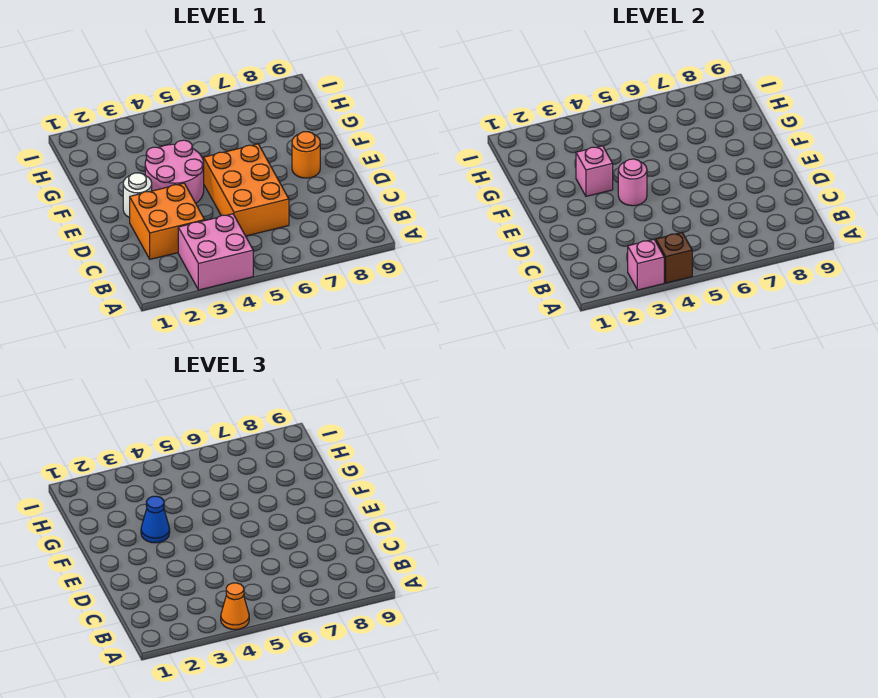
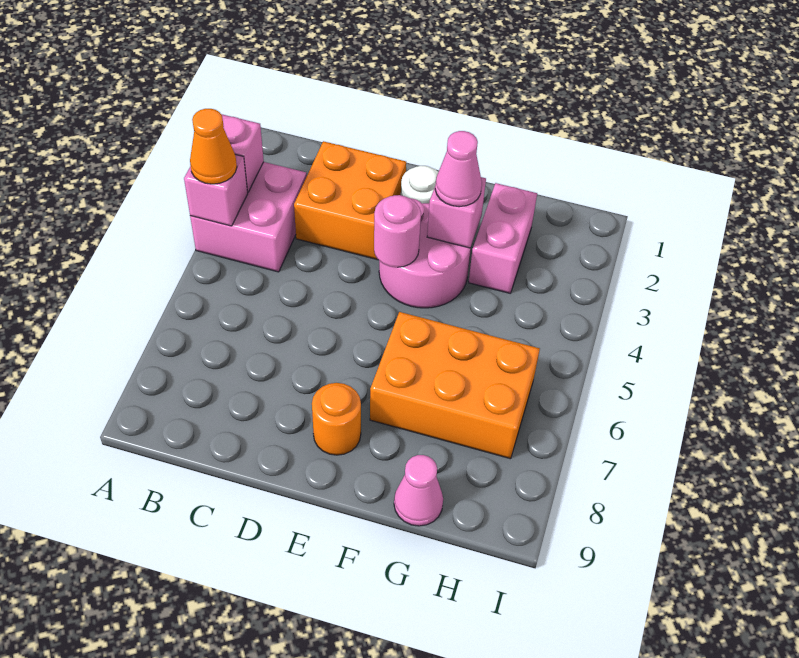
brown 1x1 brick [656,232,692,283] -> pink 1x1 brick [184,155,248,226]
orange 2x3 brick [204,144,289,236] -> orange 2x3 brick moved to [370,312,540,459]
blue 1x1 cone [141,496,170,543] -> pink 1x1 cone [435,131,482,207]
none -> pink 1x2 brick [469,183,537,293]
none -> pink 1x1 cone [394,455,443,526]

